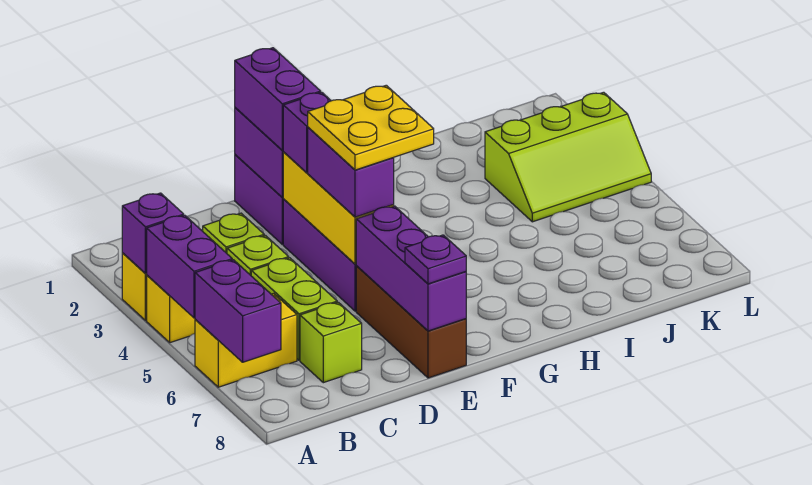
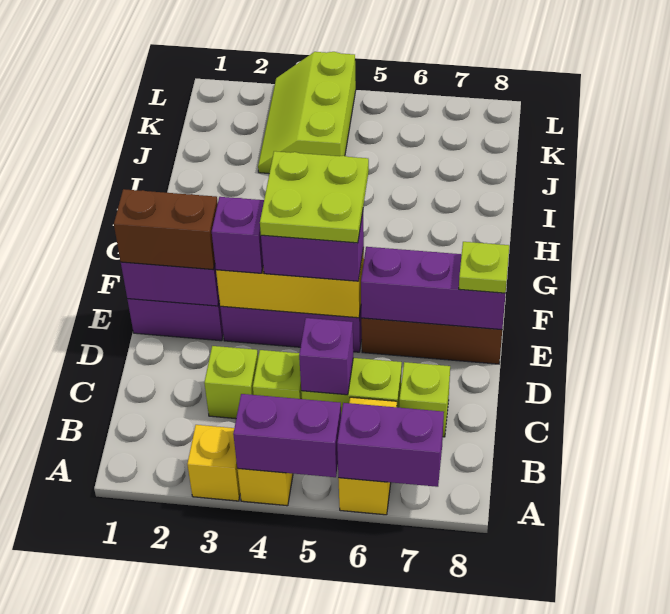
purple 1x1 brick [122,193,184,273] -> purple 1x1 brick moved to [299,318,353,395]
purple 1x2 brick [235,48,321,150] -> brown 1x2 brick [114,189,218,270]
yellow 2x2 plate [308,85,434,170] -> lime 2x2 plate [260,151,369,243]
purple 1x1 plate [405,235,466,284] -> lime 1x1 plate [459,242,509,293]
lime 2x3 slope [485,92,651,222] -> lime 2x3 slope turned to [258,52,356,173]

